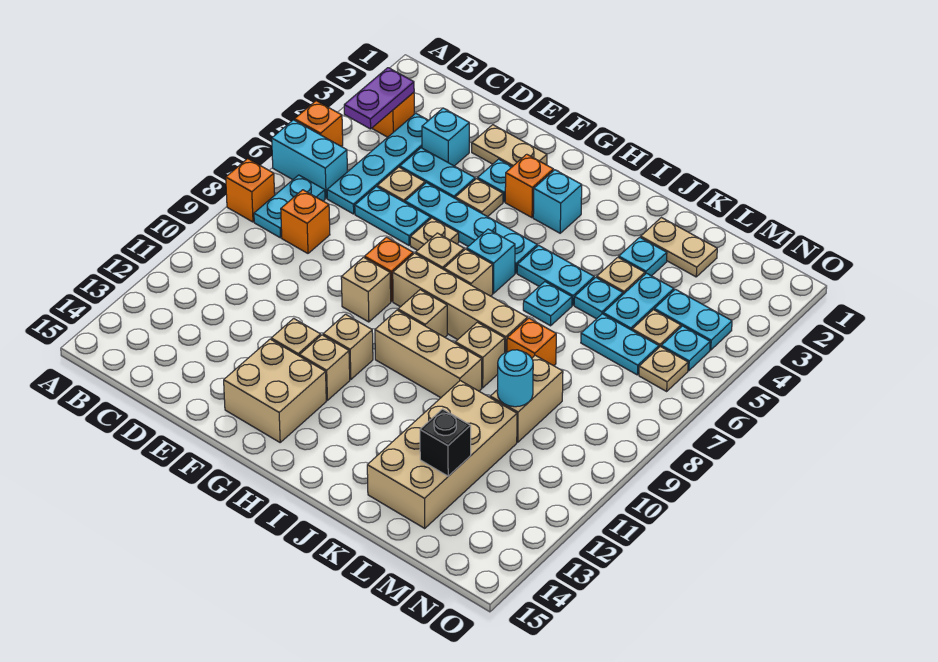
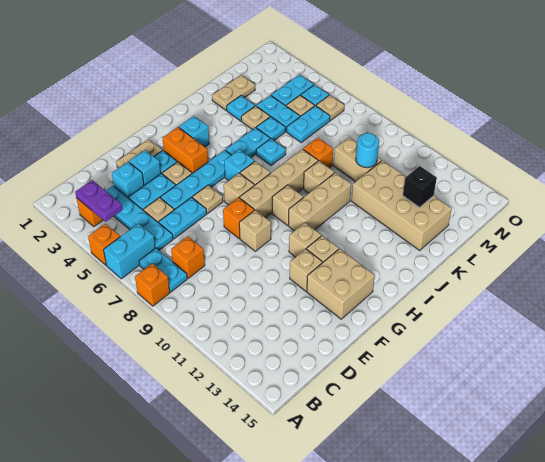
none -> cyan 1x1 brick [129,150,161,185]
orange 1x1 brick [505,154,553,218] -> orange 1x2 brick [163,127,208,173]

